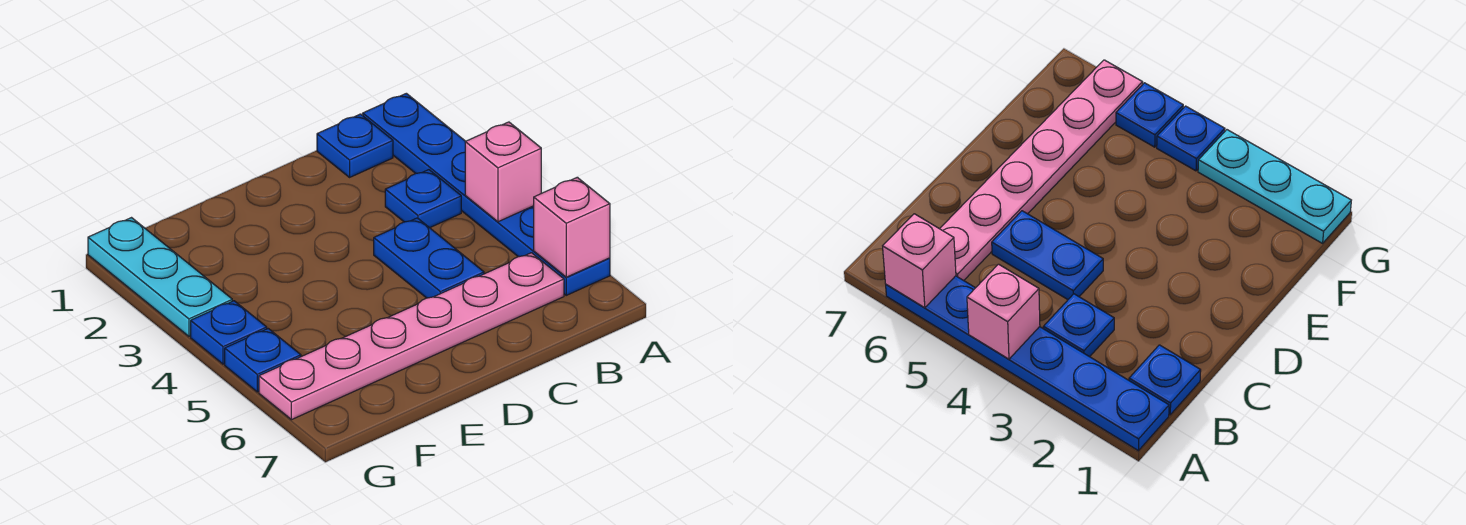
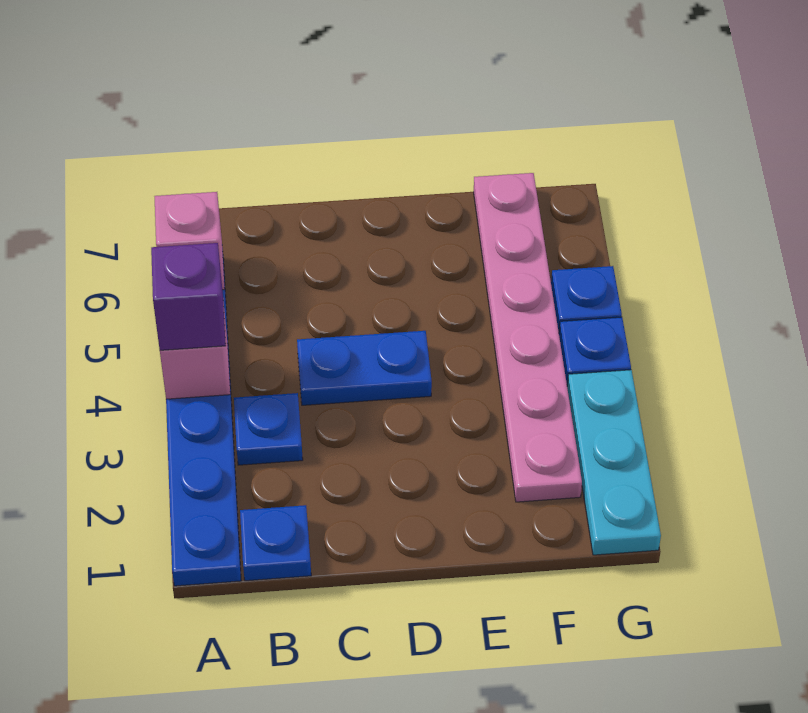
none -> purple 1x1 brick [151,243,226,350]
pink 1x6 plate [259,253,564,420] -> pink 1x6 plate turned to [474,173,582,502]
blue 1x2 plate [374,218,484,298] -> blue 1x2 plate turned to [297,331,432,405]

